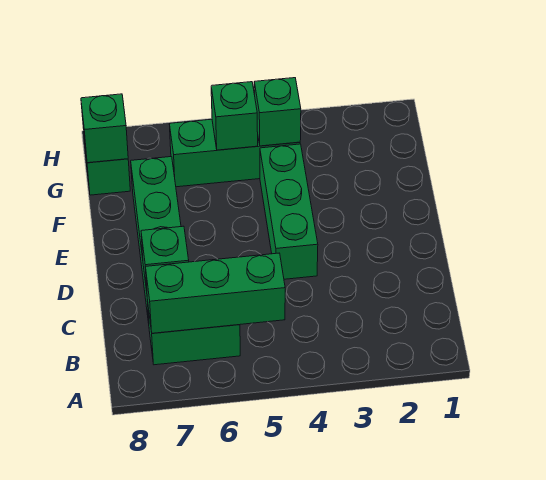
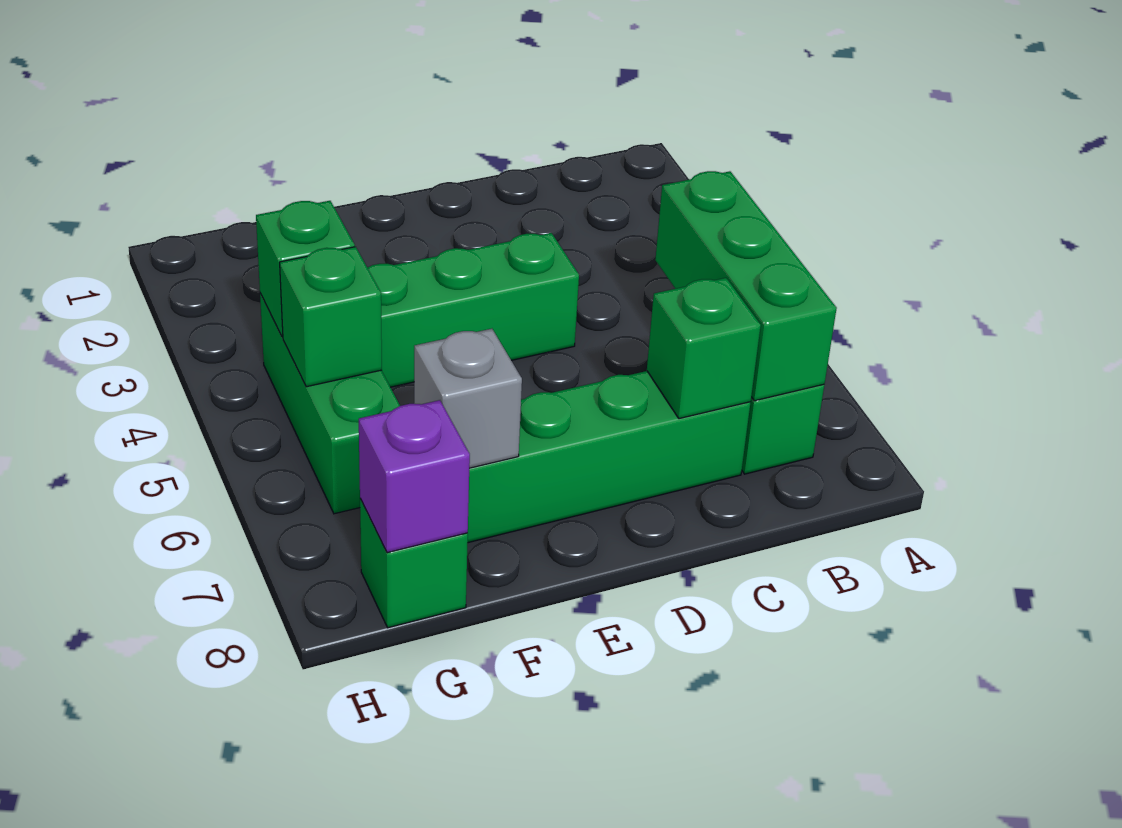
none -> grey 1x1 brick [414,329,522,468]
green 1x1 brick [81,94,128,163] -> purple 1x1 brick [359,400,470,553]

